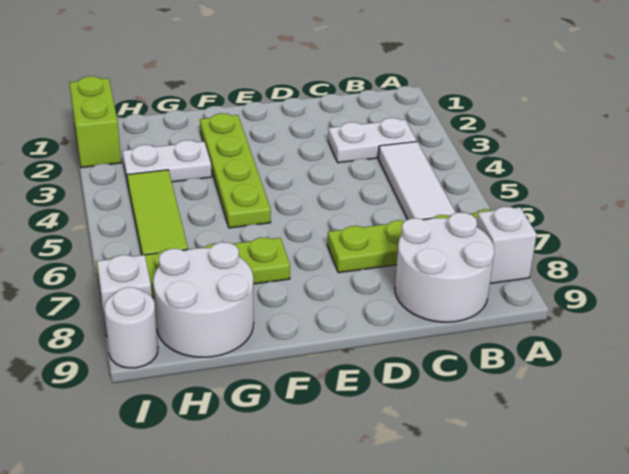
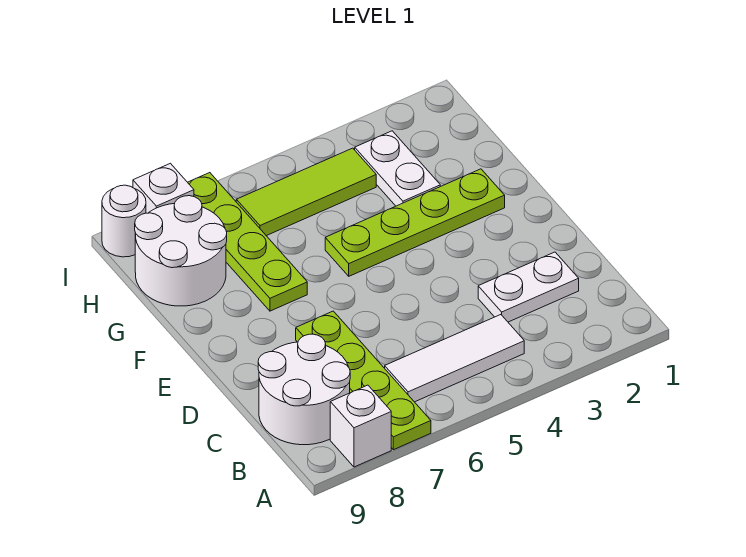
white 1x2 plate [328,118,417,163] -> white 1x2 plate turned to [478,252,579,322]
lime 1x2 brick [69,76,121,168] -> none

